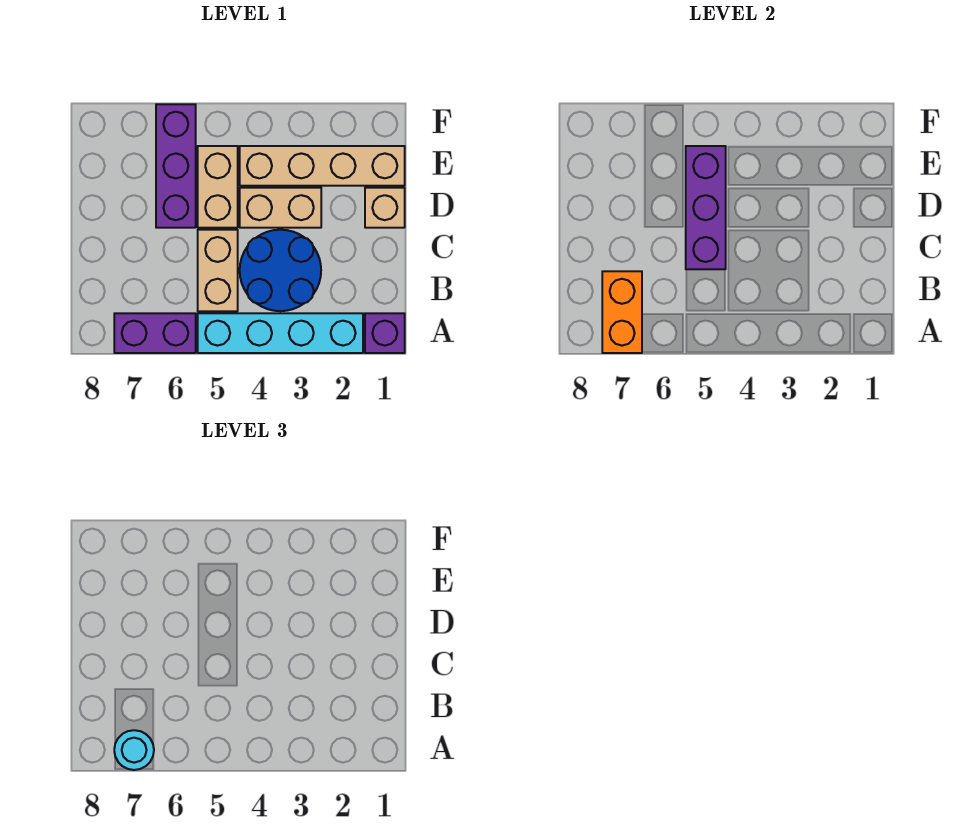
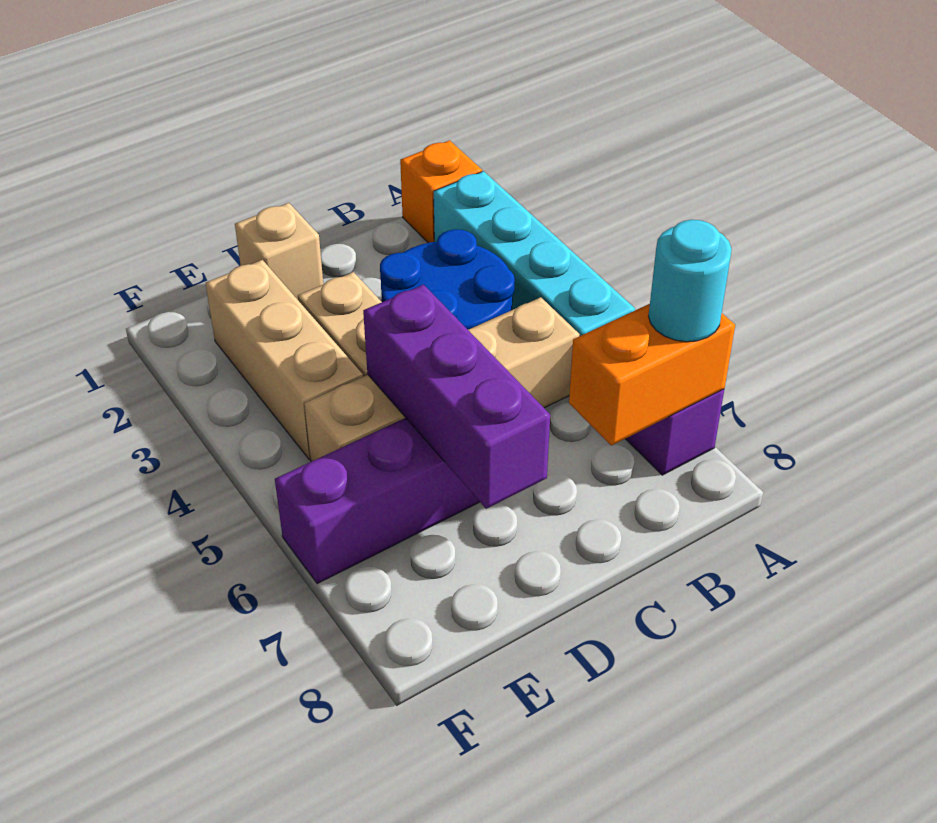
purple 1x1 brick [365,313,405,353] -> orange 1x1 brick [400,140,482,243]
purple 1x3 brick [686,146,726,269] -> purple 1x3 brick turned to [363,285,550,509]
tan 1x4 brick [240,146,405,186] -> tan 1x3 brick [206,260,363,459]

